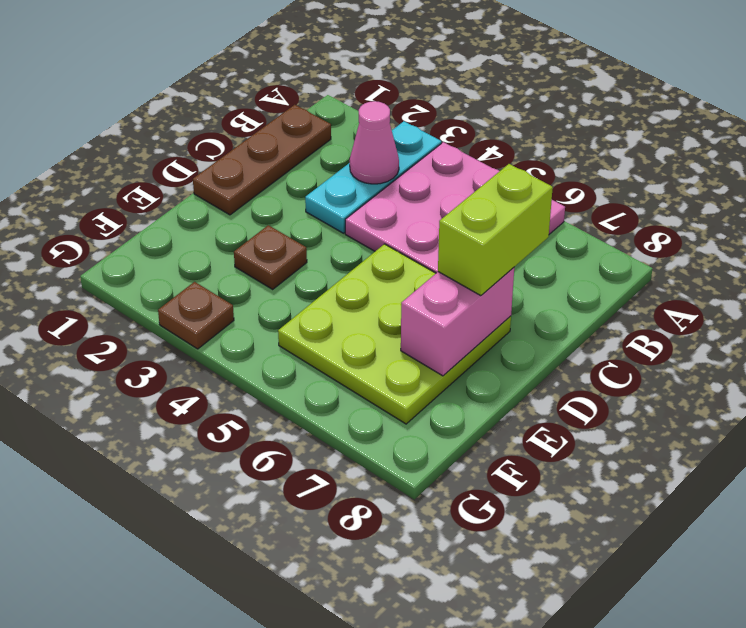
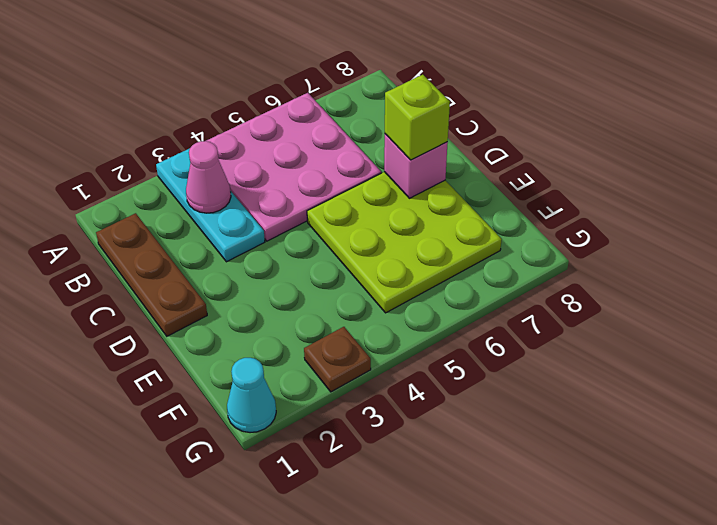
lime 1x2 brick [438,164,553,296] -> lime 1x1 brick [385,75,450,160]
pink 1x2 brick [401,268,514,376] -> pink 1x1 brick [384,134,448,198]
brown 1x1 plate [234,225,307,289] -> none
none -> cyan 1x1 cone [227,358,276,433]

